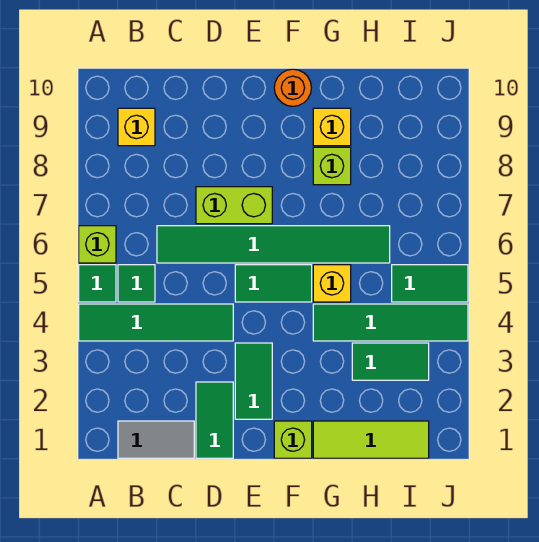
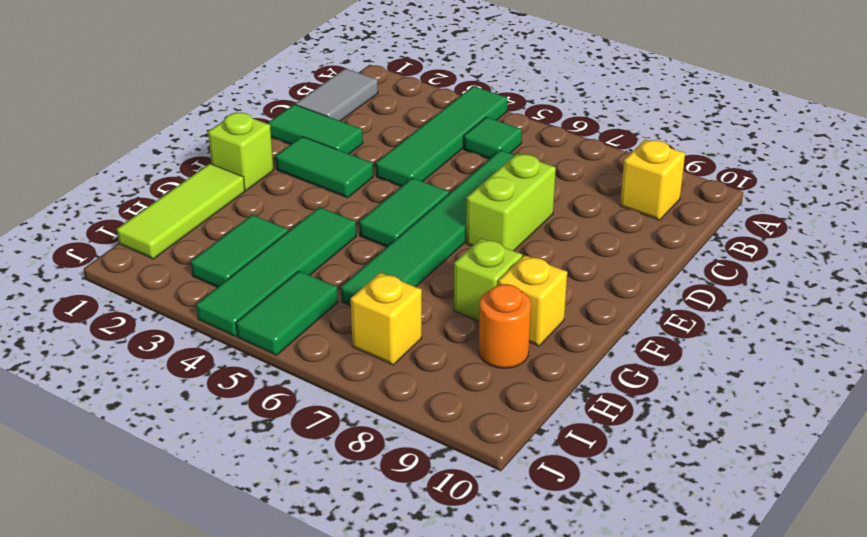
green 1x1 tile [79,265,116,302] -> none
lime 1x1 brick [79,226,116,263] -> none
orange 1x1 round brick [274,69,311,106] -> orange 1x1 round brick moved to [479,284,531,368]
yellow 1x1 brick [313,265,351,302] -> yellow 1x1 brick moved to [351,273,422,365]

